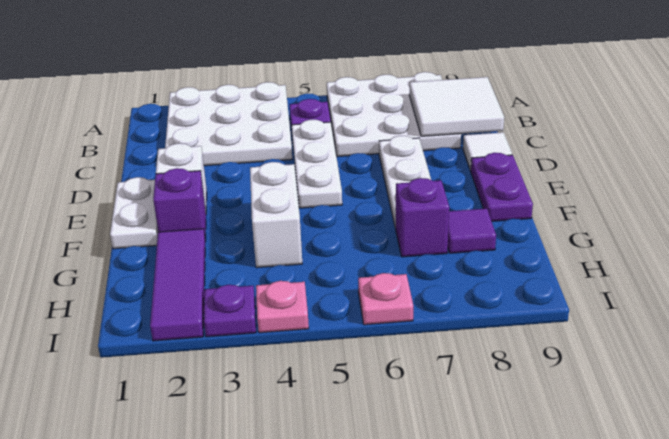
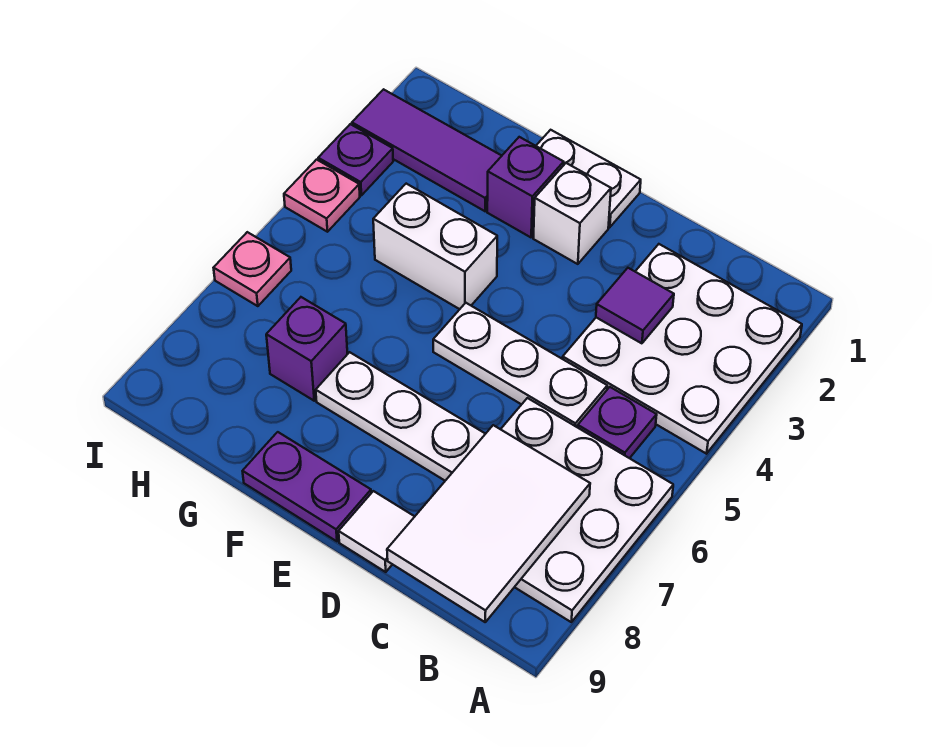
white 2x2 tile [409,77,504,136] -> white 2x3 tile [387,425,590,622]
purple 1x1 tile [448,208,496,253] -> purple 1x1 tile moved to [596,268,674,343]

